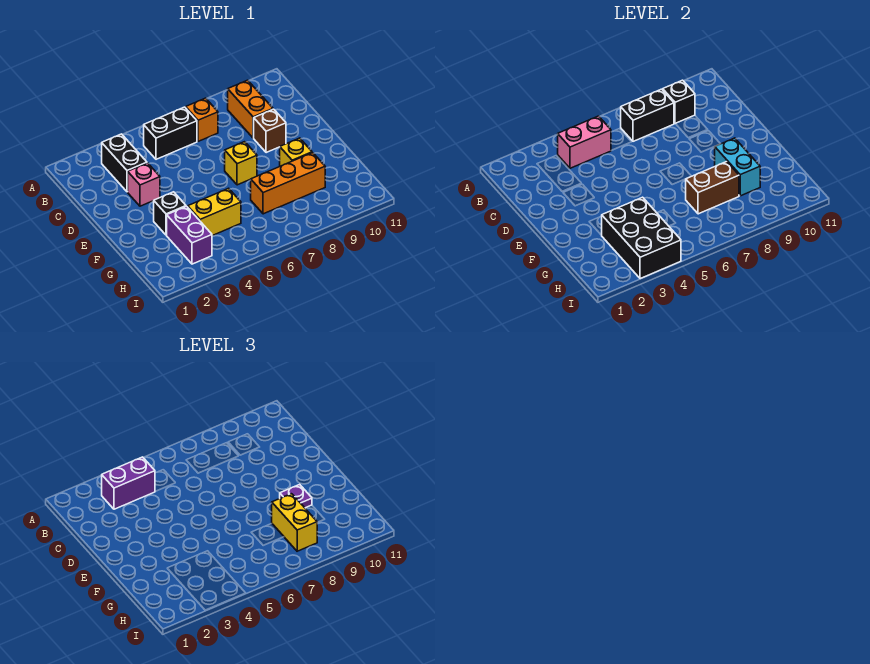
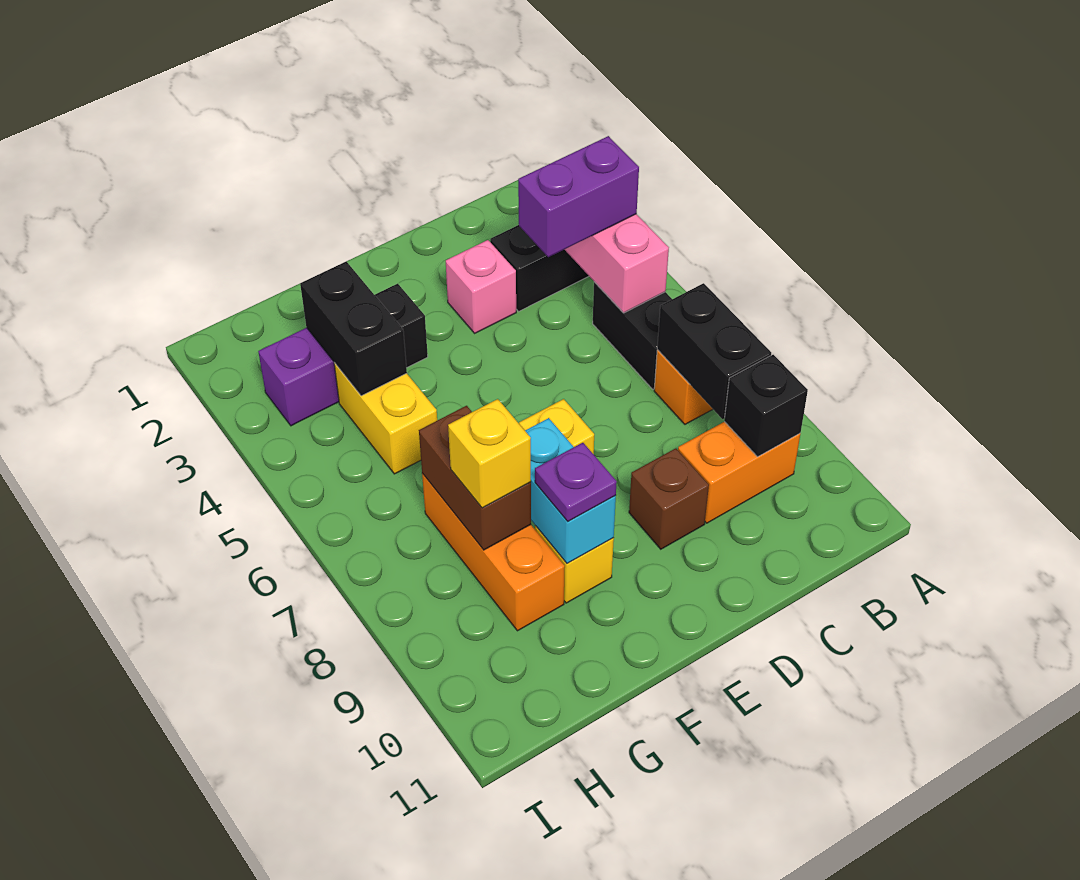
purple 1x2 brick [102,457,155,509] -> purple 1x2 brick turned to [518,136,639,257]
cyan 1x2 brick [715,138,760,196] -> cyan 1x2 brick turned to [525,418,616,564]
black 2x3 brick [602,197,681,279] -> black 1x2 brick [300,261,407,396]
yellow 1x2 brick [272,494,317,551] -> yellow 1x1 brick [448,399,531,508]

